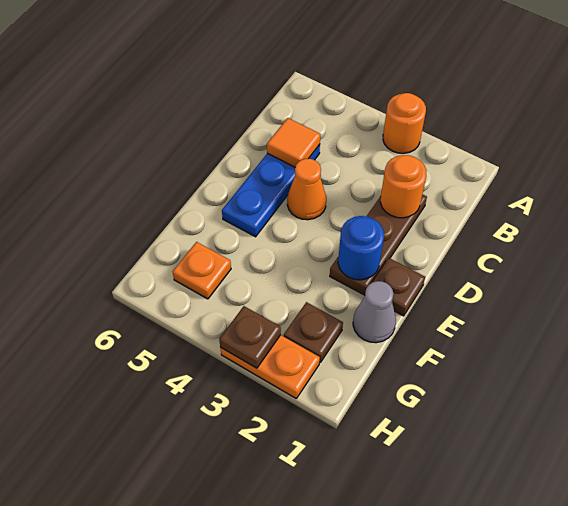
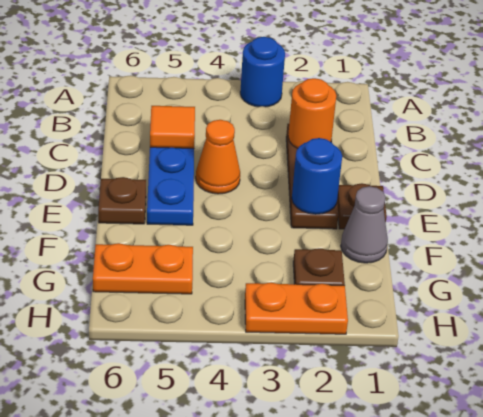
orange 1x1 round brick [383,93,426,153] -> blue 1x1 round brick [240,37,285,107]
orange 1x1 plate [173,242,231,299] -> orange 1x2 plate [93,243,193,294]
brown 1x1 plate [219,306,281,368] -> brown 1x1 plate moved to [98,177,146,224]

